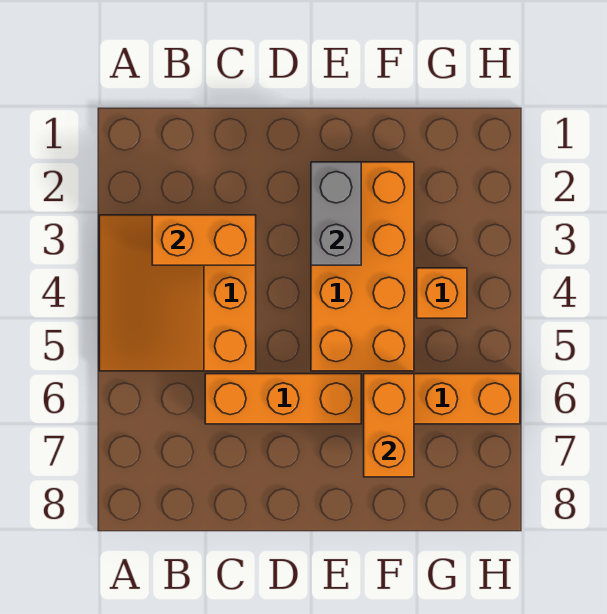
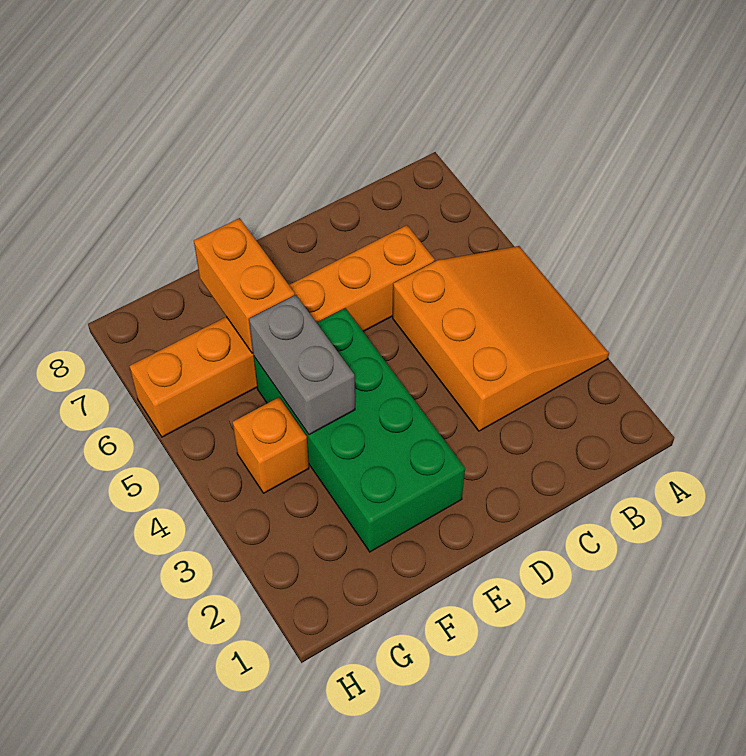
orange 1x2 brick [152,215,256,265] -> none
orange 2x4 brick [311,162,414,371] -> green 2x4 brick [254,308,465,552]
grey 1x2 brick [311,162,361,265] -> grey 1x2 brick moved to [249,295,355,435]

